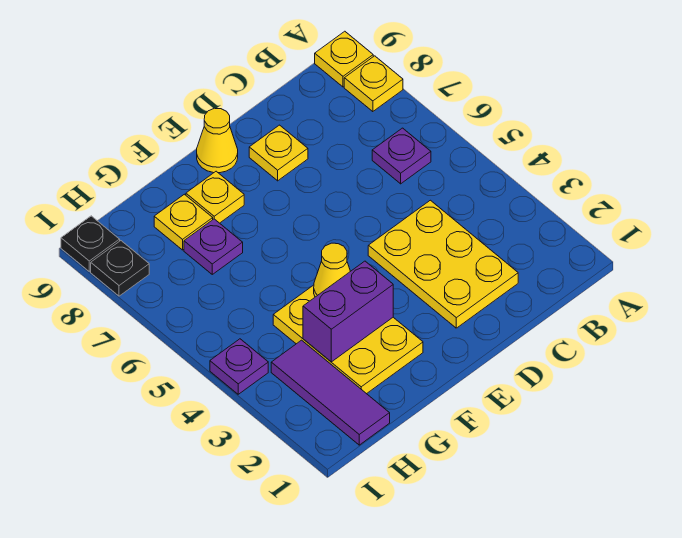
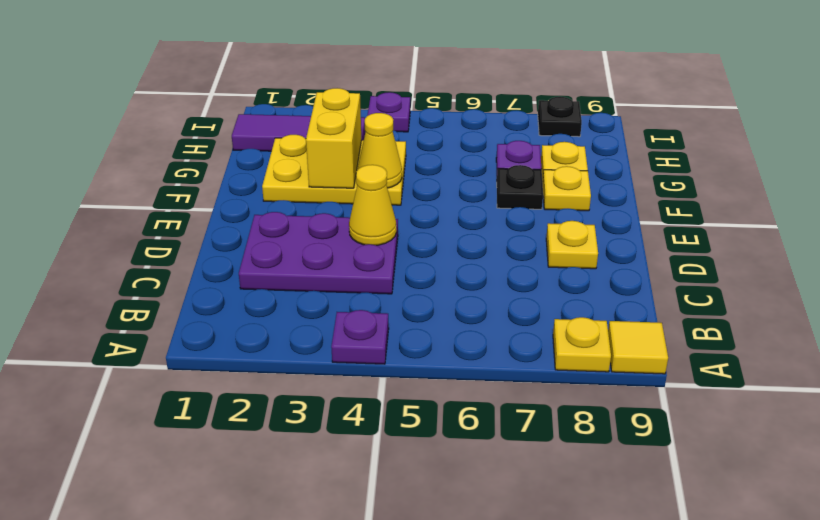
yellow 1x1 plate [315,31,373,87] -> yellow 1x1 tile [608,321,668,374]
purple 1x1 plate [372,128,431,184] -> purple 1x1 plate moved to [331,310,389,364]
yellow 2x3 plate [368,200,518,328] -> purple 2x3 plate [239,212,398,294]
yellow 1x1 cone [197,108,238,173] -> yellow 1x1 cone moved to [349,165,397,245]
purple 1x2 brick [303,261,393,362] -> yellow 1x2 brick [306,88,361,188]
black 1x1 plate [61,216,120,271] -> black 1x1 plate moved to [497,165,543,209]

